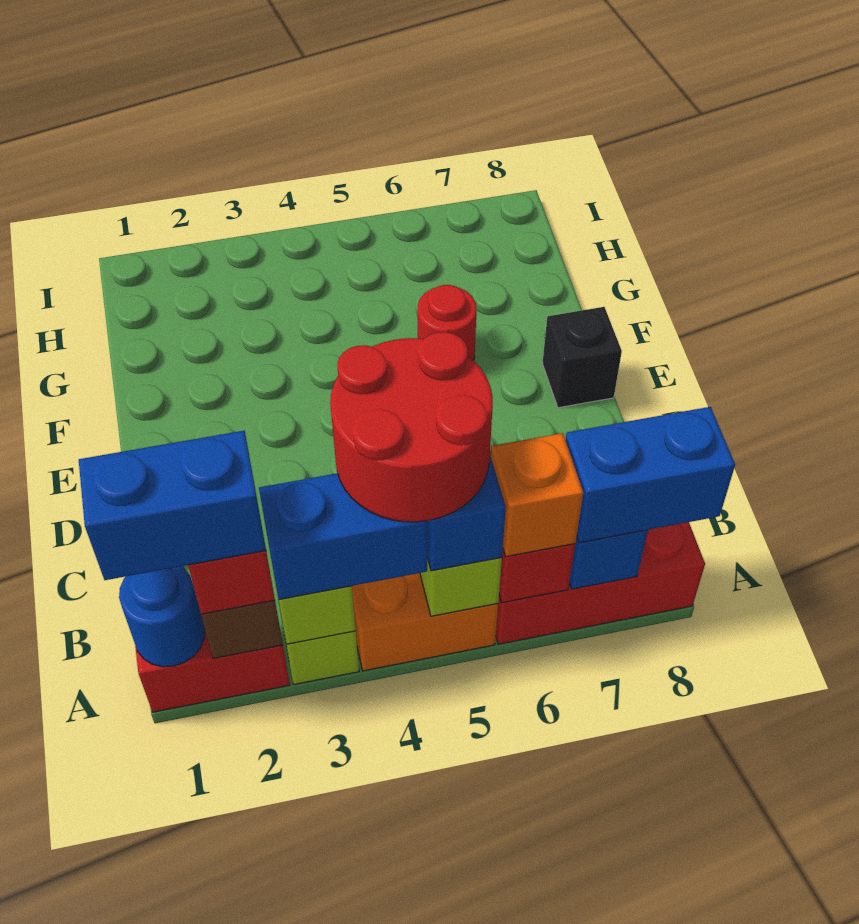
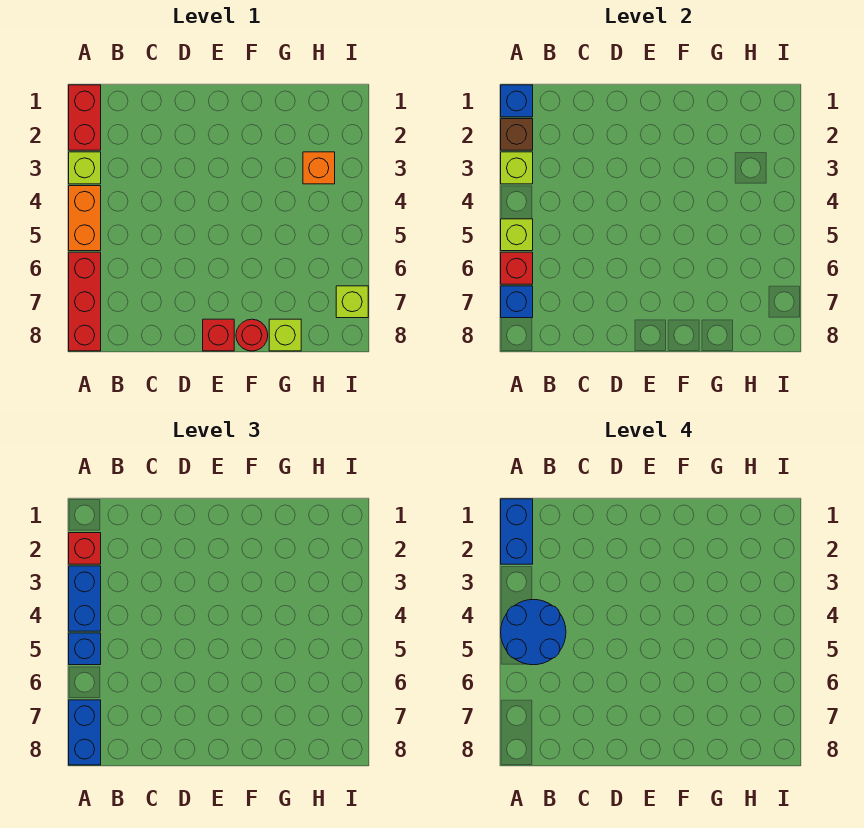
blue 1x1 round brick [119,566,205,667] -> blue 1x1 brick [501,85,533,117]
red 2x2 round brick [330,332,493,522] -> blue 2x2 round brick [501,600,566,665]
orange 1x1 brick [491,433,583,557] -> orange 1x1 brick moved to [303,152,335,184]
black 1x1 brick [542,307,622,408] -> red 1x1 brick [203,319,234,351]
red 1x1 round brick [418,285,477,360] -> red 1x1 round brick moved to [236,319,268,351]
none -> lime 1x1 brick [269,319,301,351]
none -> lime 1x1 brick [336,286,368,318]

